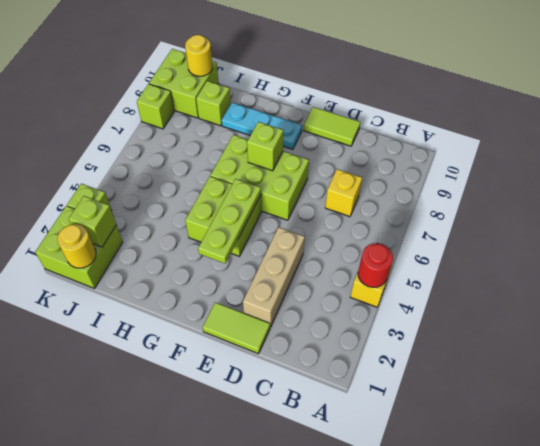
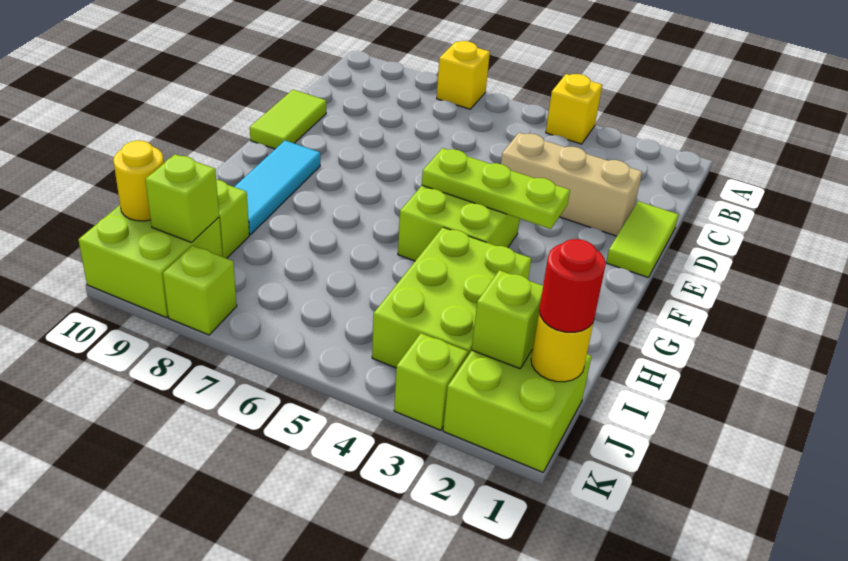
red 1x1 round brick [358,243,393,287] -> red 1x1 round brick moved to [539,239,606,332]
yellow 1x1 brick [325,169,362,217] -> yellow 1x1 brick moved to [437,41,490,109]
lime 2x3 brick [211,135,309,220] -> lime 2x3 brick moved to [372,227,531,368]
lime 1x1 brick [247,122,283,171] -> lime 1x1 brick moved to [145,154,219,243]
cyan 1x3 plate [222,103,302,150] -> cyan 1x3 tile [234,141,320,235]

